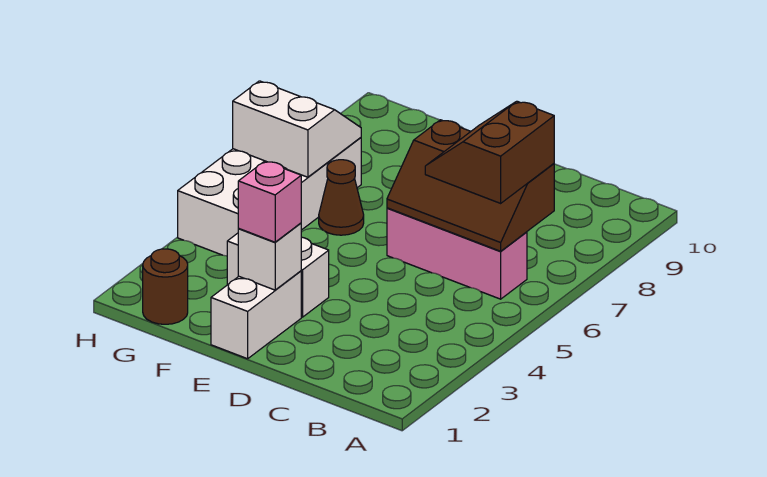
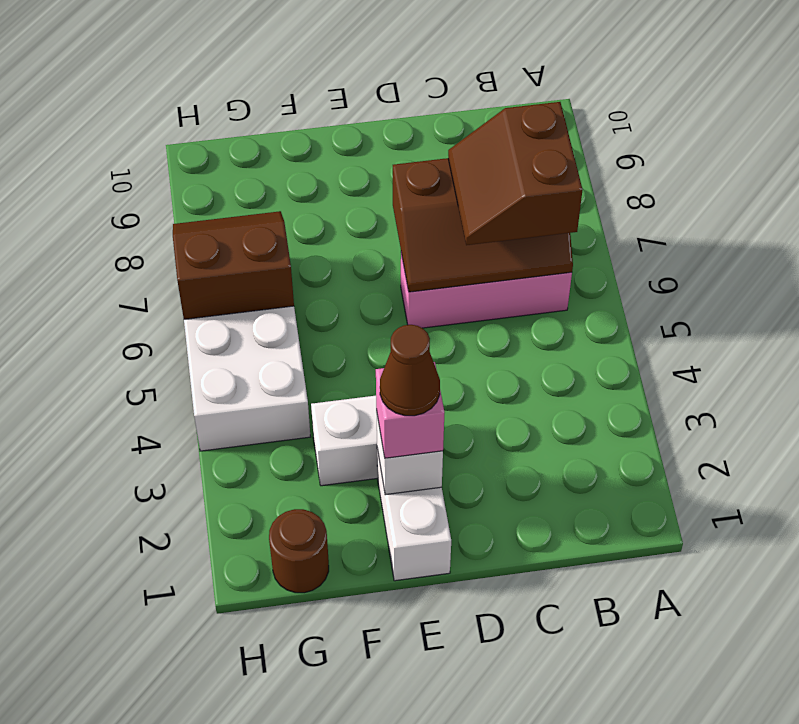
brown 1x1 cone [319,160,364,235] -> brown 1x1 cone moved to [380,325,440,416]
white 2x2 slope [233,81,361,177] -> brown 2x2 slope [173,211,294,319]

